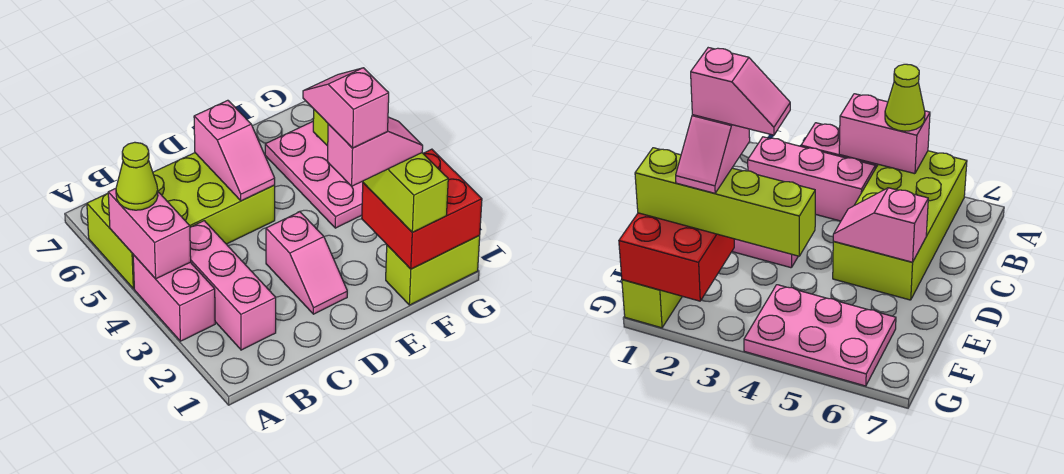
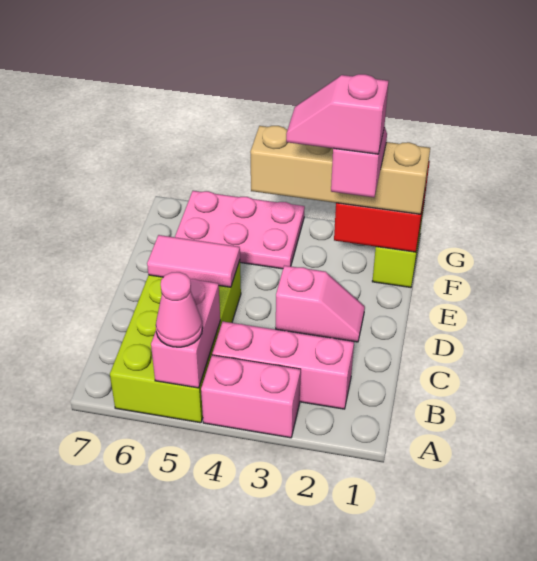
pink 1x2 brick [108,189,191,279] -> pink 1x2 brick turned to [151,279,220,388]
lime 1x1 cone [116,142,158,210] -> pink 1x1 cone [156,272,203,347]
pink 1x2 slope [194,100,275,201] -> pink 1x2 tile [147,235,240,287]
lime 1x4 brick [313,110,448,232] -> tan 1x4 brick [250,126,430,214]

